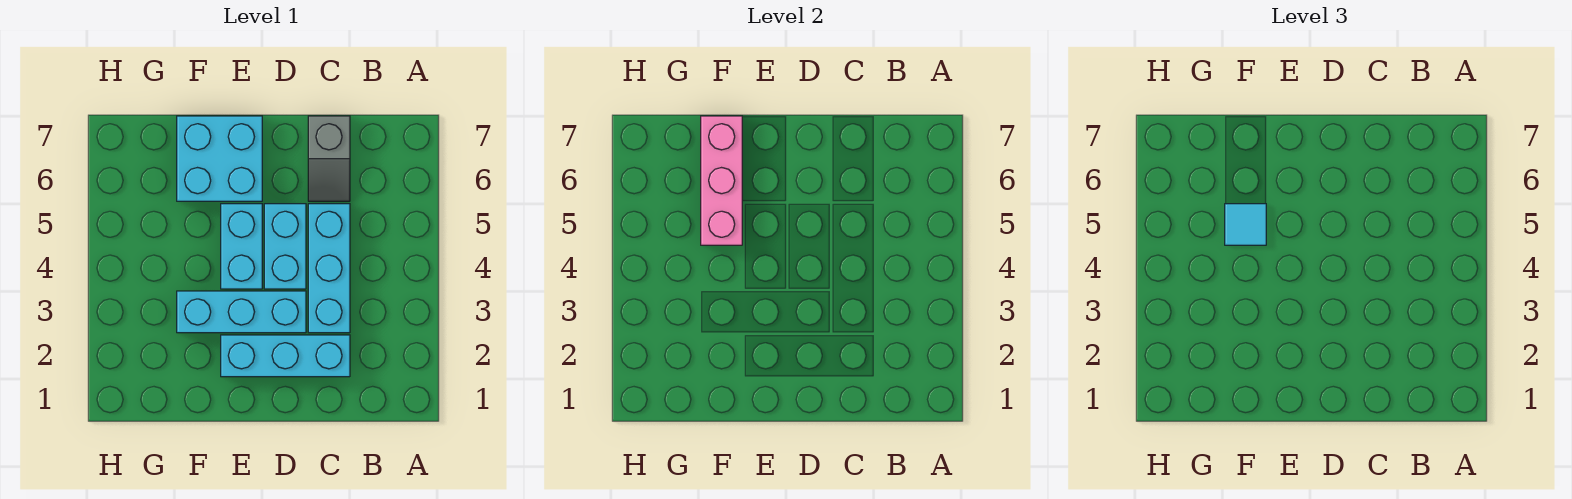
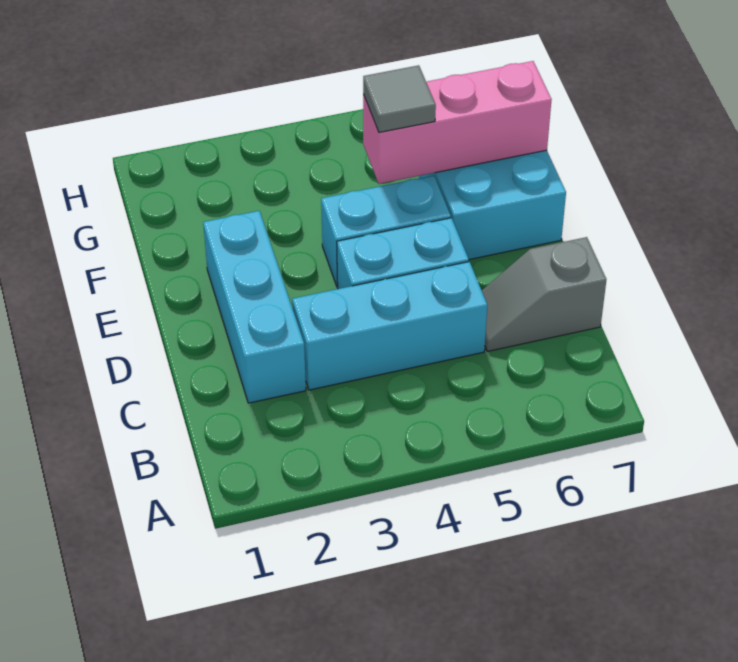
cyan 1x3 brick [177,291,306,333] -> none
cyan 1x1 tile [1225,204,1266,245] -> grey 1x1 tile [363,65,436,132]

